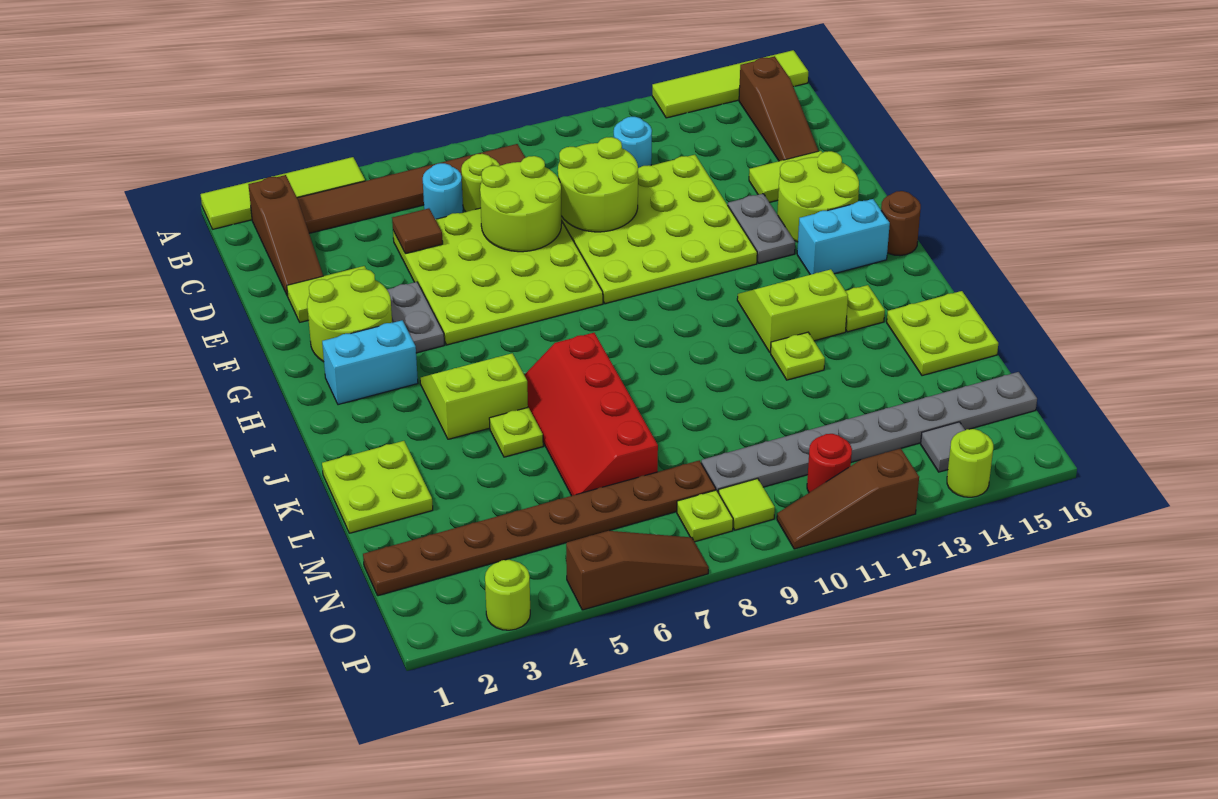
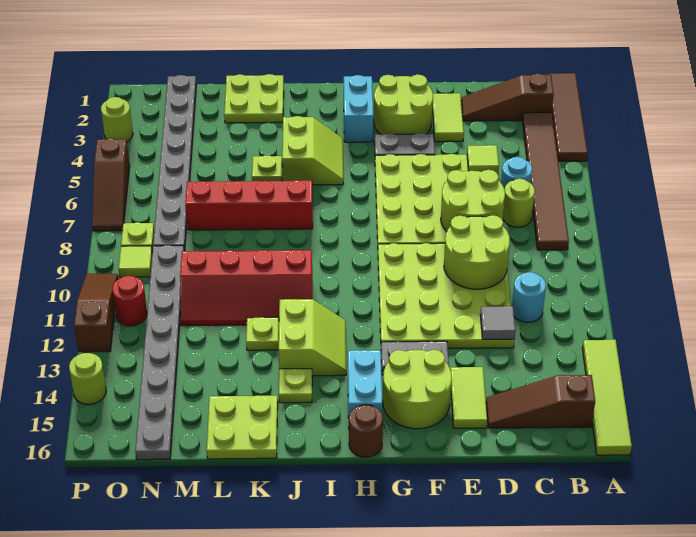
lime 1x4 tile [201,157,365,229] -> brown 1x4 tile [548,73,588,161]
brown 1x1 tile [392,208,443,254] -> lime 1x1 tile [467,145,499,174]
none -> red 2x4 slope [180,250,312,326]
brown 1x8 plate [363,460,716,596] -> grey 1x8 plate [153,75,196,251]
grey 1x1 tile [921,422,965,472] -> grey 1x1 tile moved to [480,306,515,339]

